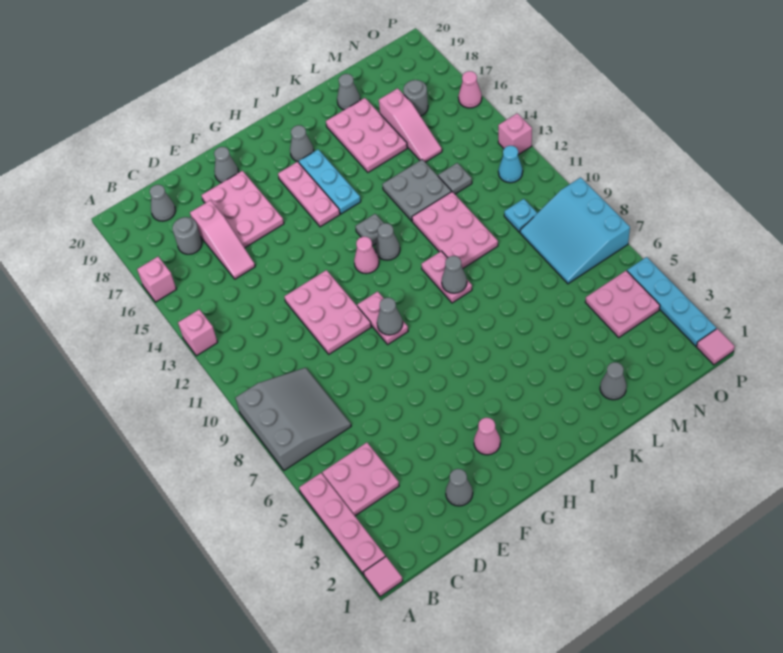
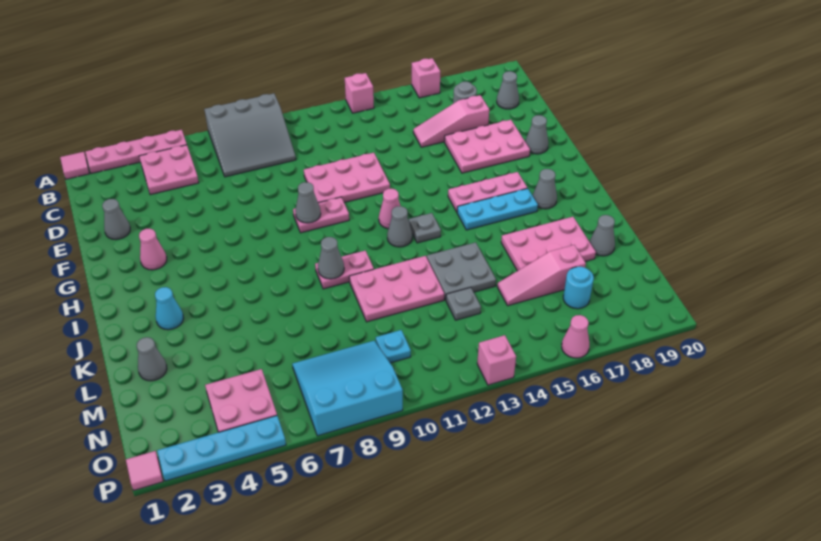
grey 1x1 round brick [403,80,428,116] -> cyan 1x1 round brick [563,267,594,309]
cyan 1x1 cone [498,146,523,183] -> cyan 1x1 cone moved to [155,287,184,330]

